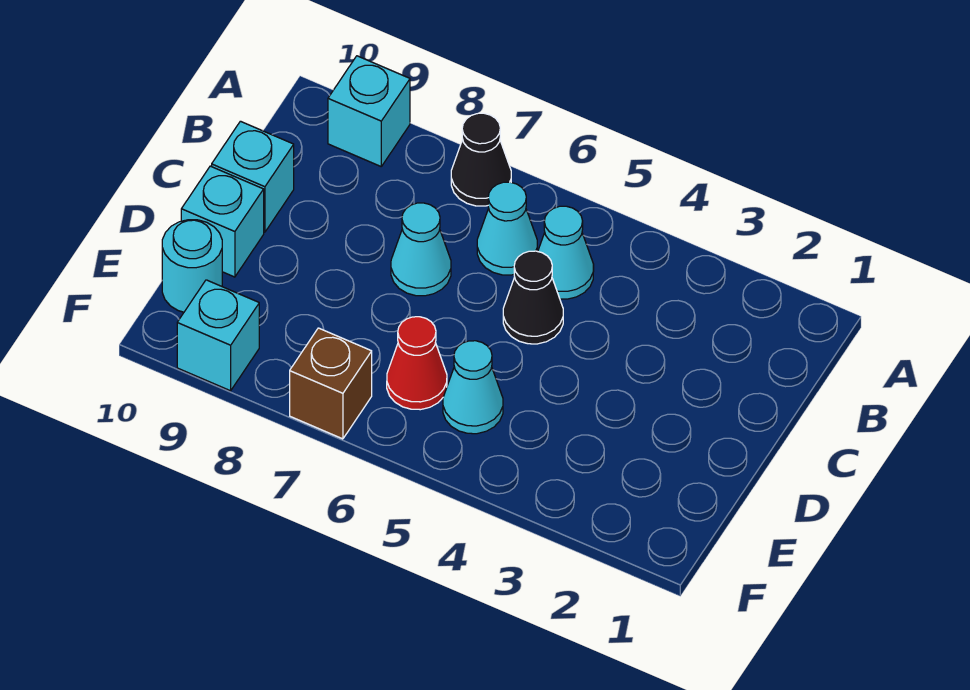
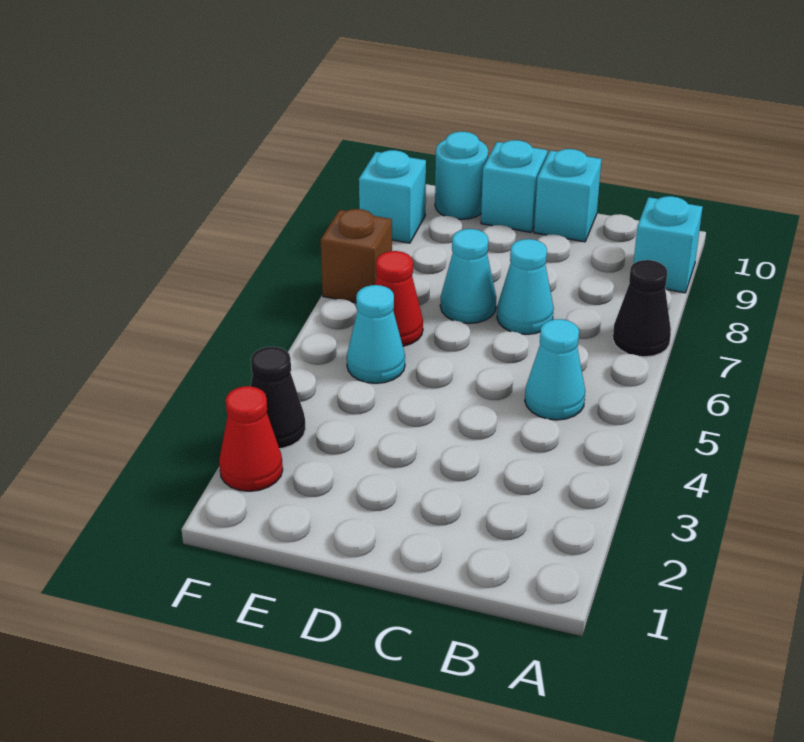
cyan 1x1 cone [477,182,537,275] -> cyan 1x1 cone moved to [440,229,496,324]
black 1x1 cone [503,251,563,344] -> black 1x1 cone moved to [251,347,306,449]
none -> red 1x1 cone [219,386,283,491]

